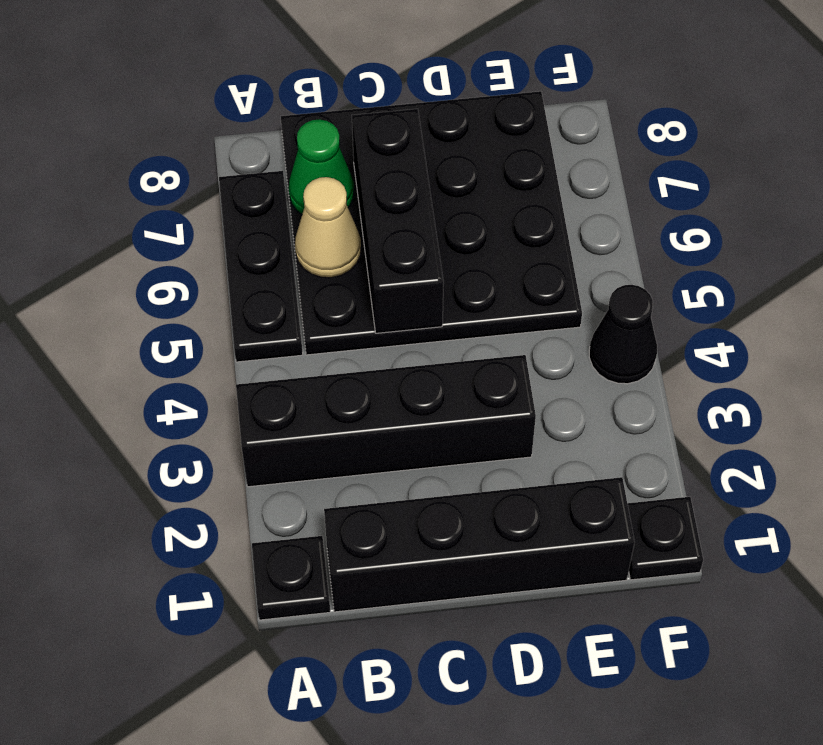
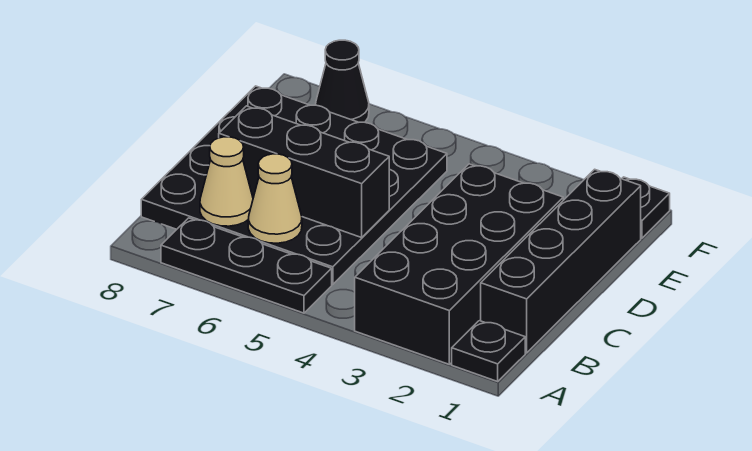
black 1x4 brick [236,355,536,487] -> black 2x4 brick [355,164,563,364]
green 1x1 cone [289,119,354,214] -> tan 1x1 cone [200,137,253,226]
black 1x1 cone [589,285,657,384] -> black 1x1 cone moved to [316,40,369,122]

